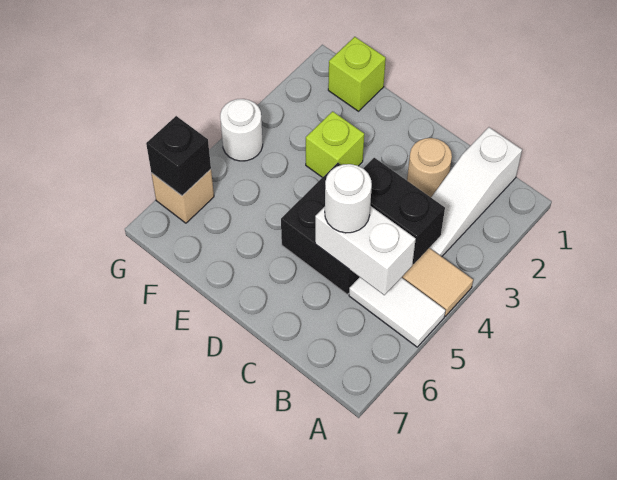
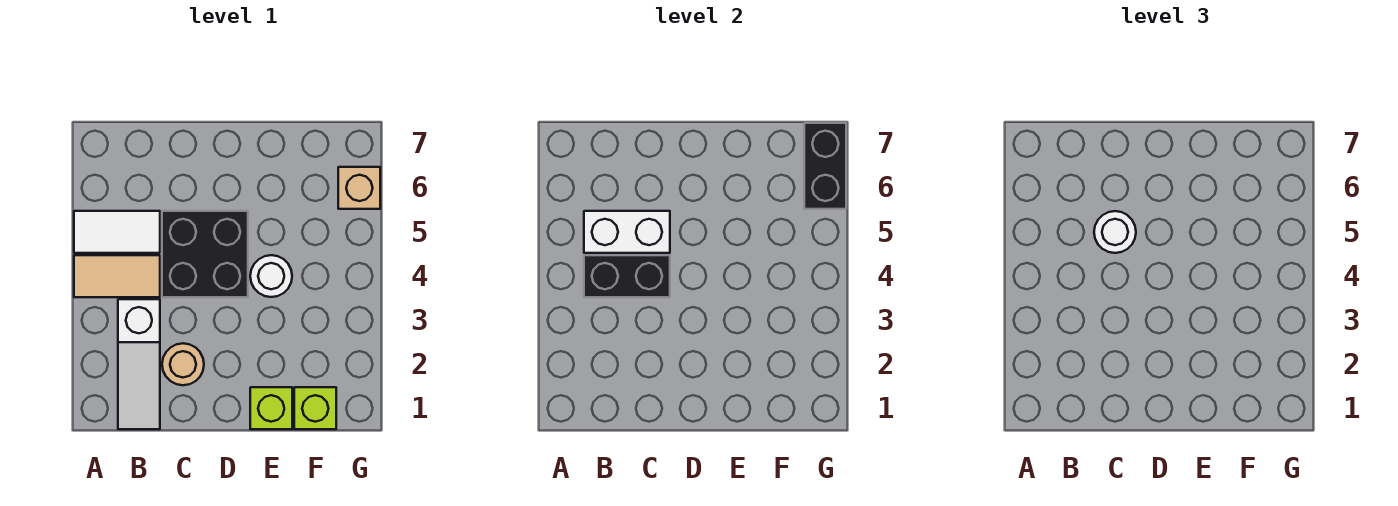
white 1x3 slope [430,127,522,257] -> white 1x3 slope turned to [118,299,160,429]
lime 1x1 brick [306,111,364,177] -> lime 1x1 brick moved to [250,387,292,429]
white 1x1 round brick [220,99,263,161] -> white 1x1 round brick moved to [250,255,292,297]
black 1x1 brick [146,116,211,196] -> black 1x2 brick [804,123,846,209]

